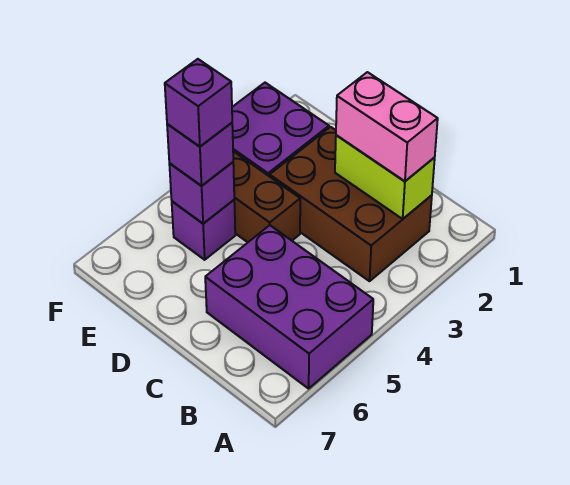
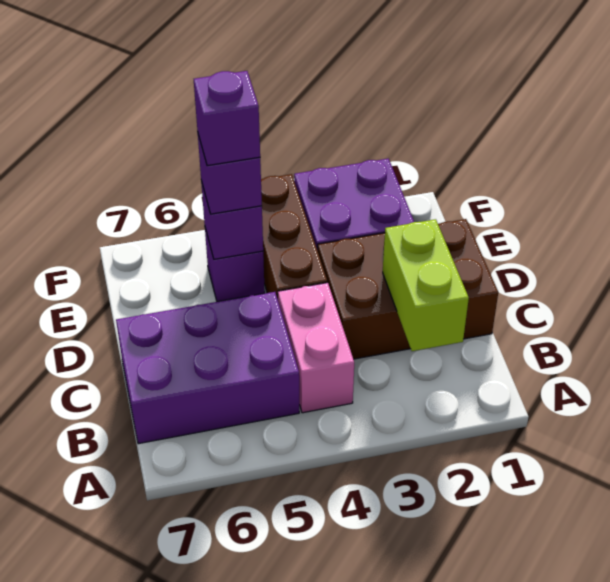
purple 2x3 brick [205,225,373,389] -> purple 2x3 brick turned to [116,292,299,444]
brown 2x3 brick [270,127,432,281] -> brown 2x3 brick turned to [318,219,498,359]
pink 1x2 brick [336,72,438,181] -> pink 1x2 brick moved to [278,283,354,413]

